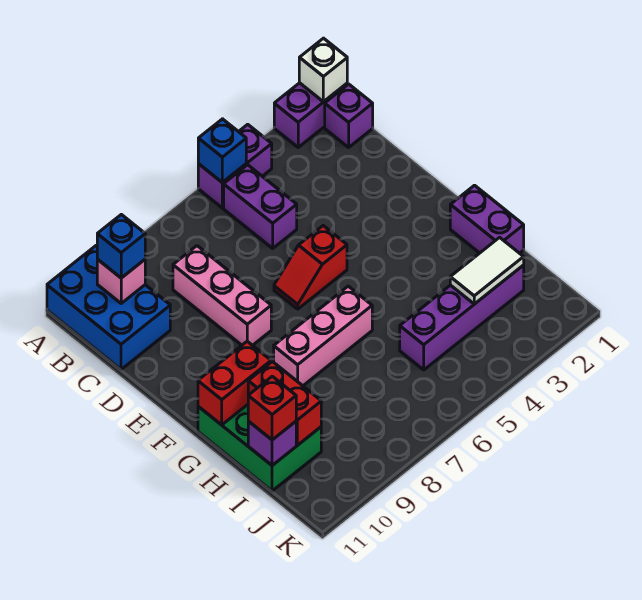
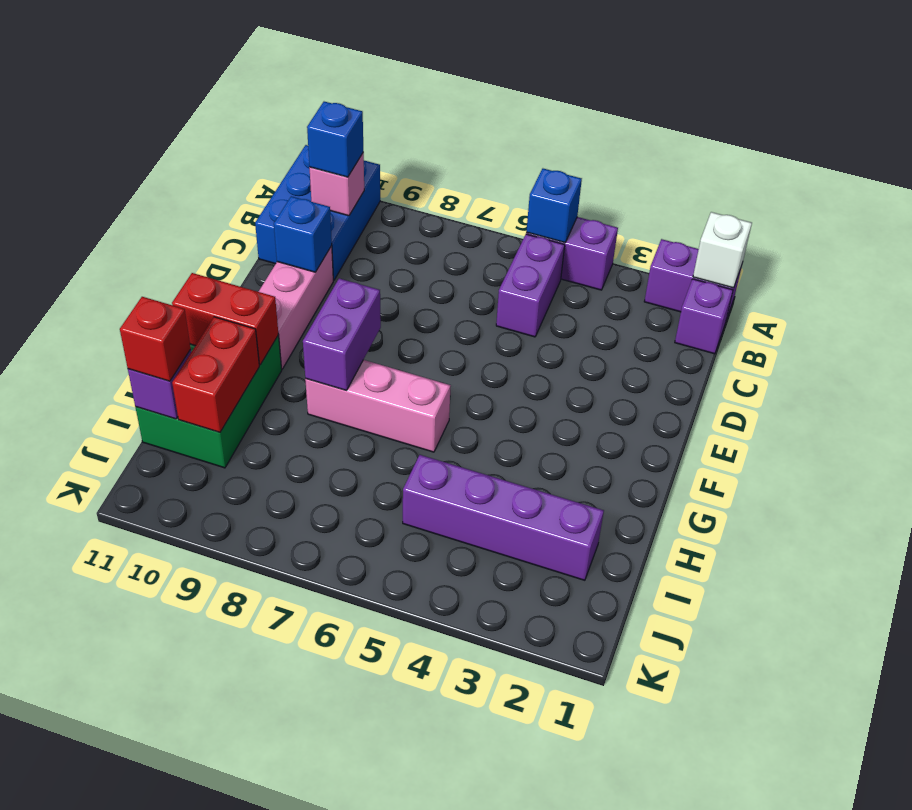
pink 1x3 brick [173,246,271,345] -> pink 1x3 brick moved to [259,246,333,369]
none -> blue 1x1 brick [274,196,332,272]
red 1x2 slope [274,226,347,309] -> none
purple 1x2 brick [450,185,524,253] -> purple 1x2 brick moved to [303,278,381,390]
white 1x2 tile [450,237,524,304] -> none

